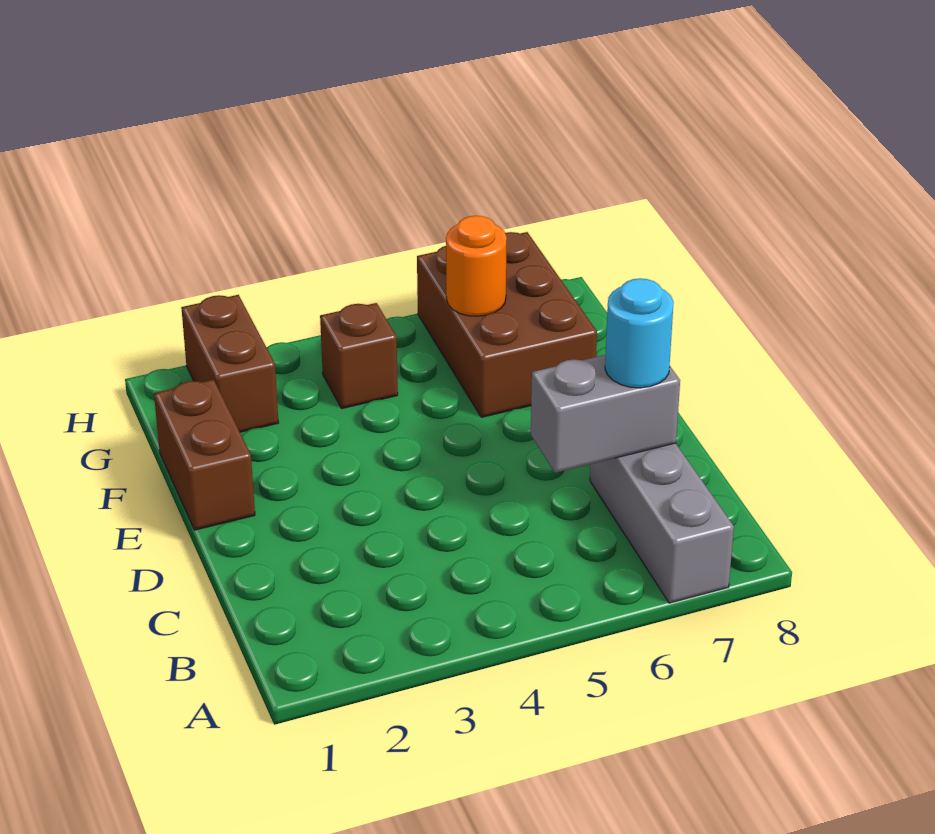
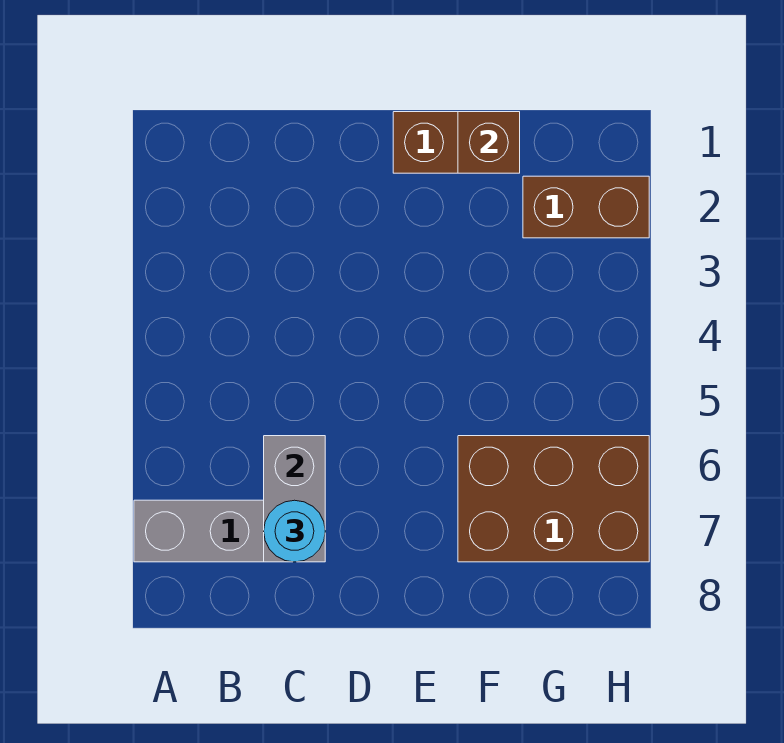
brown 1x1 brick [320,303,398,409] -> brown 1x1 brick moved to [458,112,520,173]
orange 1x1 round brick [446,216,507,316] -> none

